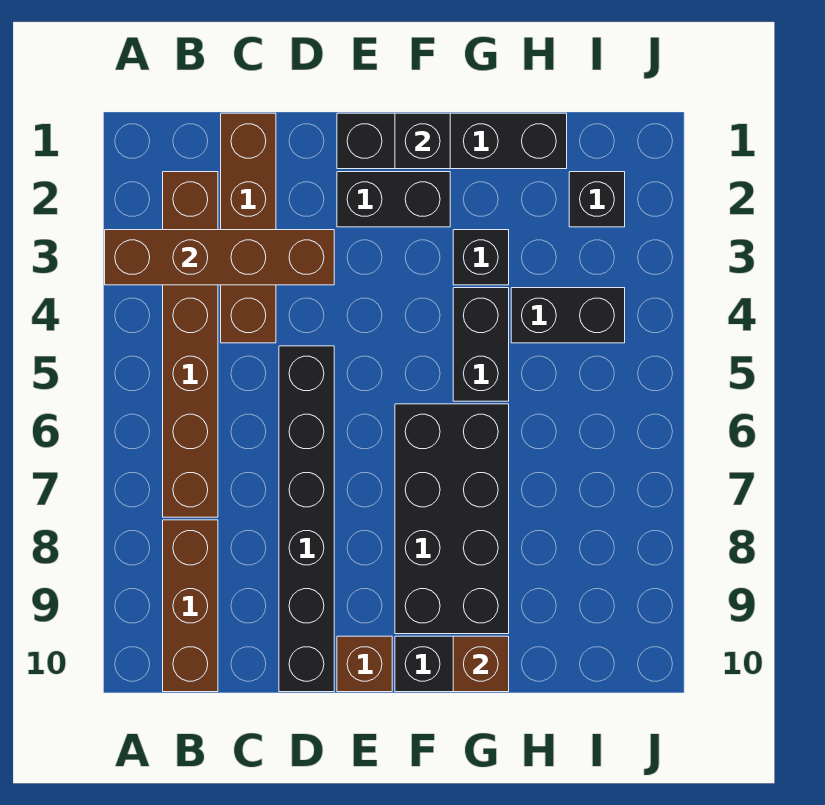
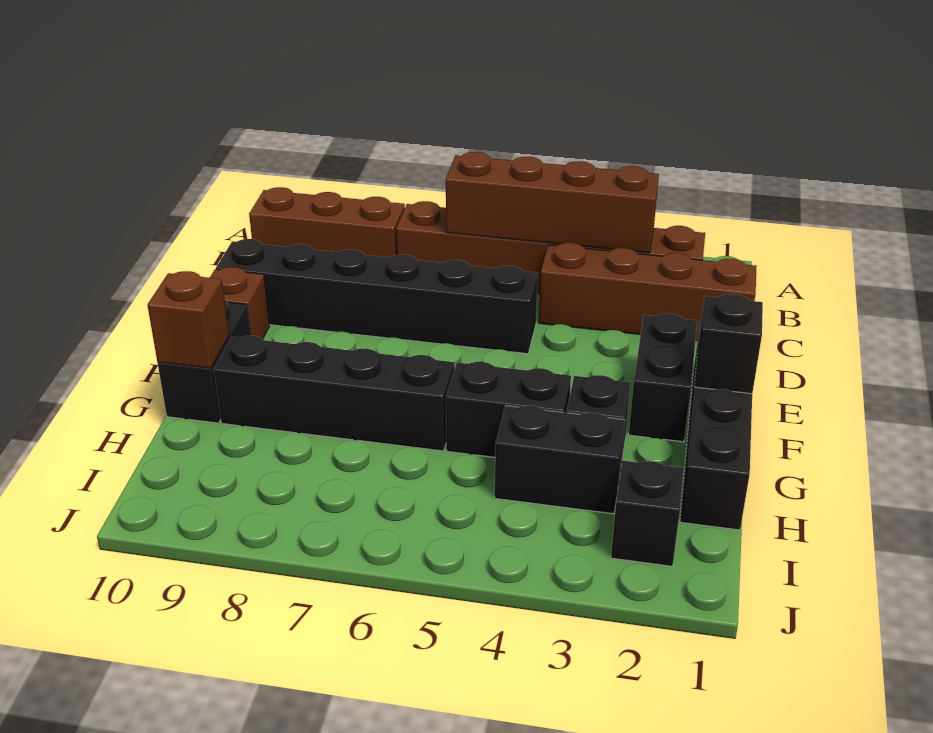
brown 1x4 brick [105,230,334,285] -> brown 1x4 brick turned to [446,152,659,253]
black 2x4 brick [395,404,509,634] -> black 1x4 brick [214,336,454,451]
black 1x2 brick [511,288,625,343] -> black 1x2 brick turned to [495,406,625,514]

